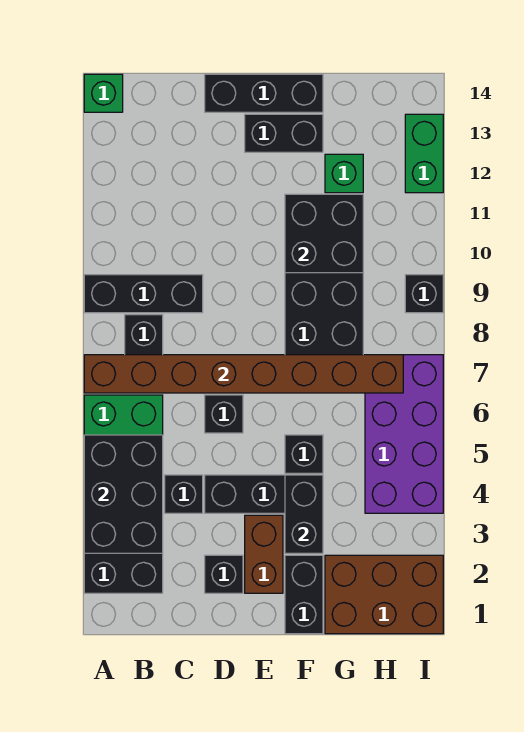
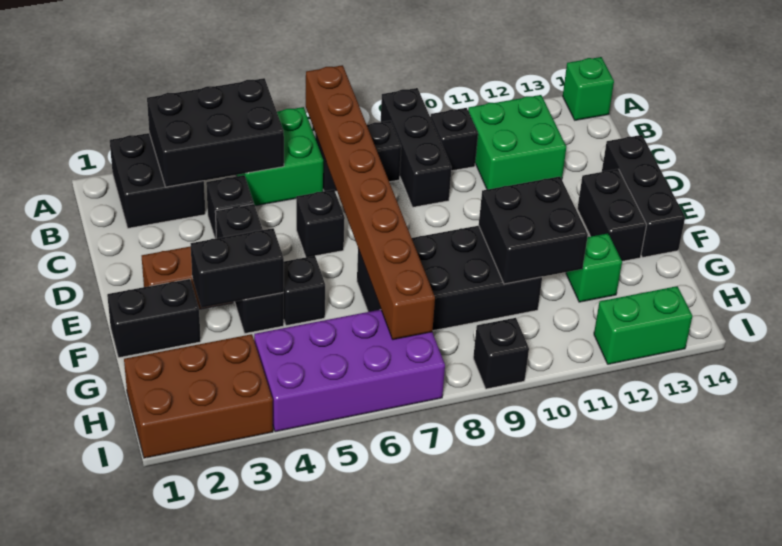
none -> green 2x2 brick [468,95,566,190]
black 1x1 brick [205,555,243,593] -> black 1x1 brick moved to [430,108,478,171]
brown 2x3 brick [325,555,443,634] -> brown 2x3 brick turned to [124,334,273,458]

